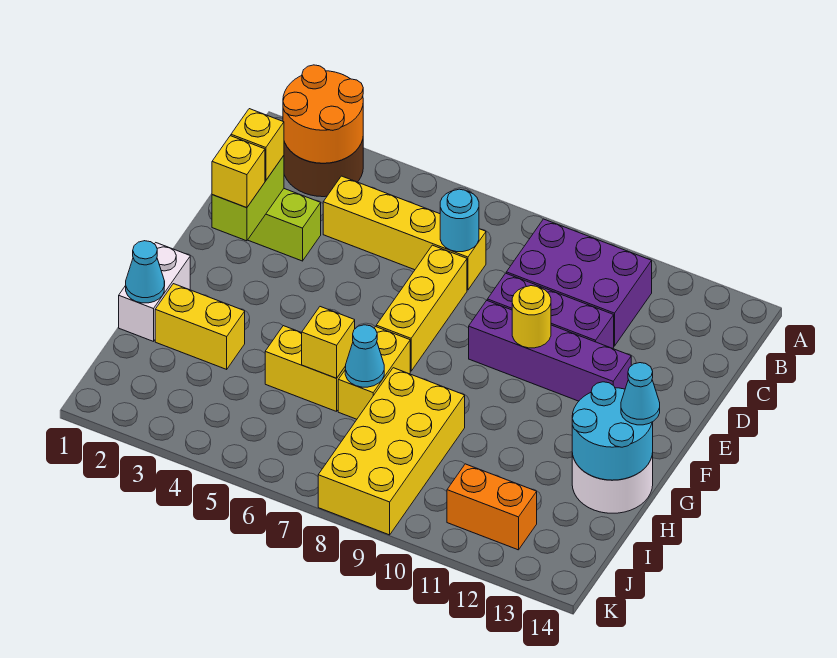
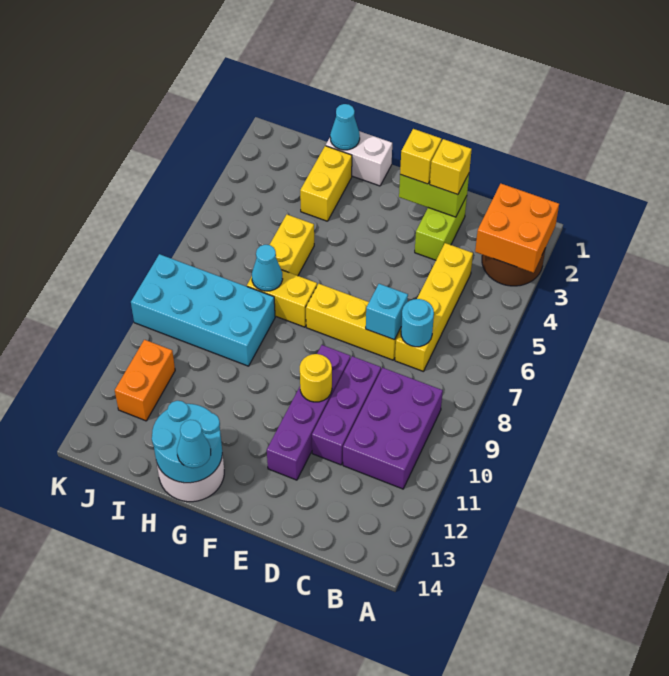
orange 2x2 round brick [283,65,363,163] -> orange 2x2 brick [475,184,559,273]
none -> cyan 1x1 brick [366,284,408,340]
yellow 1x1 brick [302,307,355,378] -> none
yellow 2x4 brick [318,368,465,535] -> cyan 2x4 brick [131,254,275,366]

